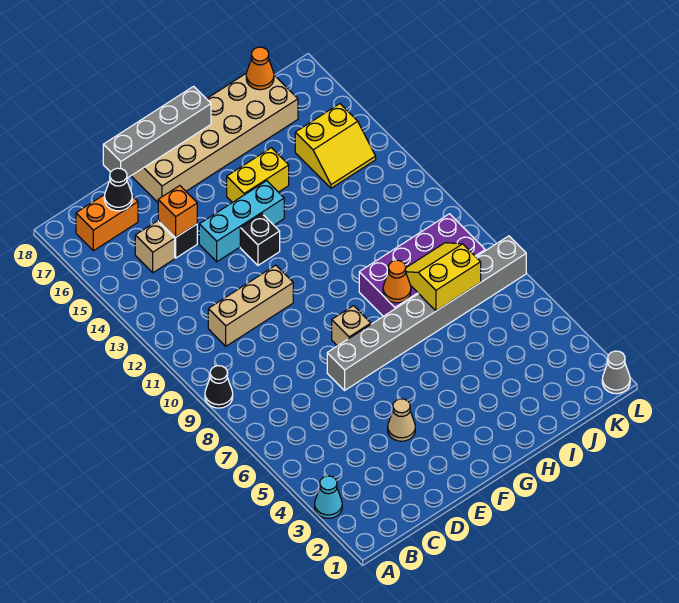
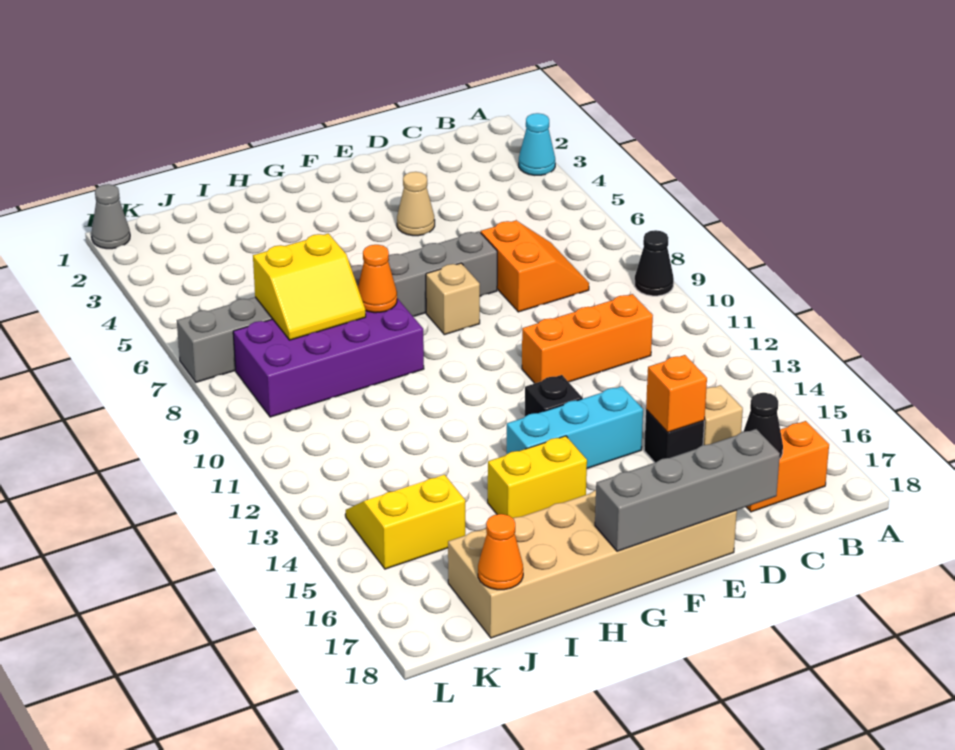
none -> orange 2x2 slope [481,220,589,312]
tan 1x3 brick [208,265,293,346] -> orange 1x3 brick [522,294,653,383]

